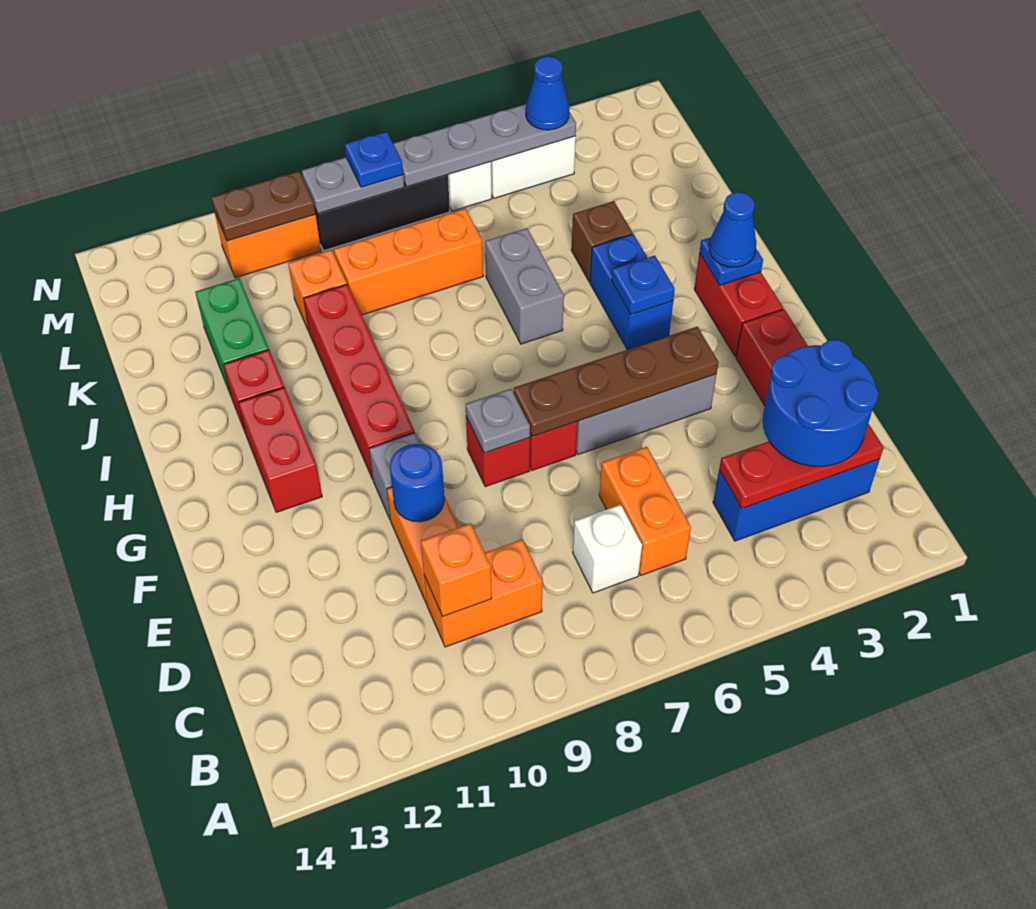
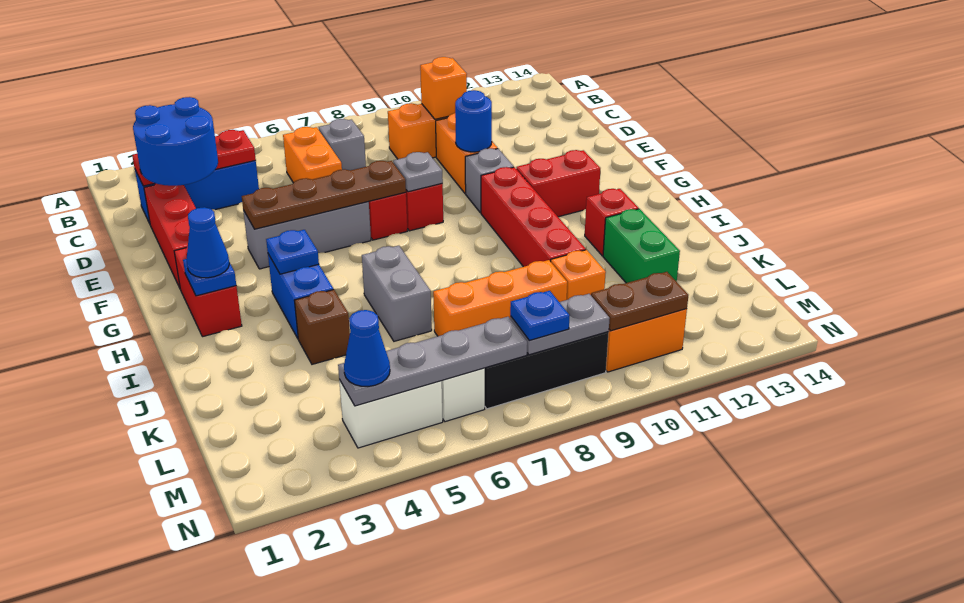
white 1x1 brick [573,505,642,593] -> grey 1x1 brick [319,119,366,170]
red 1x2 brick [238,387,322,512] -> red 1x2 brick turned to [516,150,600,217]

